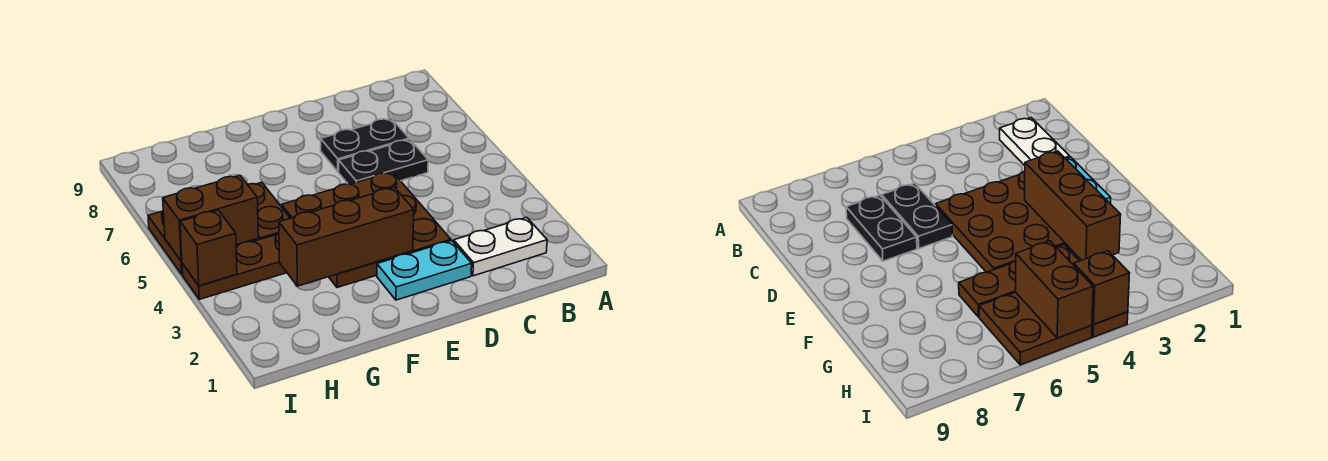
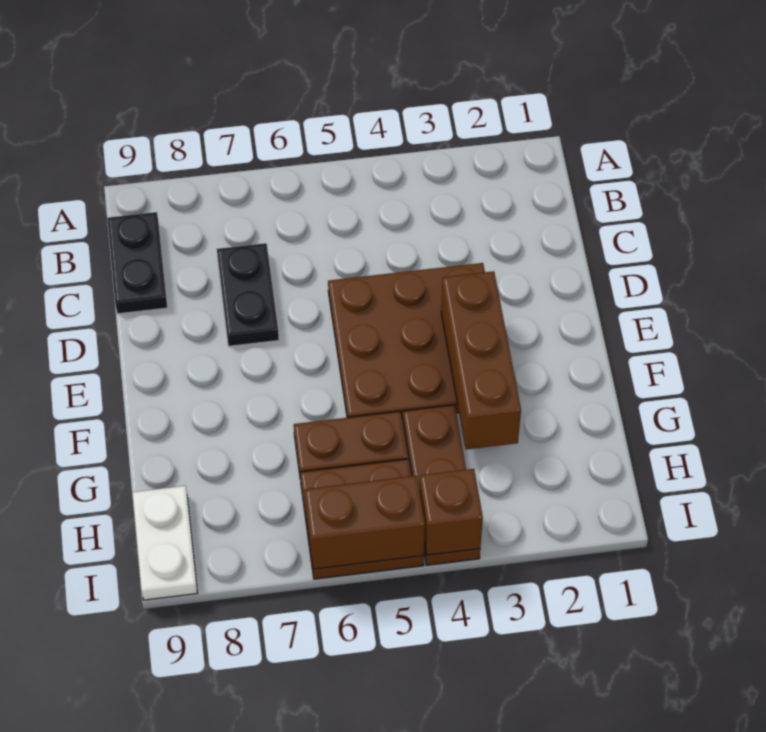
white 1x2 plate [454,217,547,276] -> white 1x2 plate moved to [132,486,197,600]
black 1x2 plate [339,139,428,184] -> black 1x2 plate moved to [107,212,167,314]
cyan 1x2 plate [377,241,472,300] -> none
brown 1x2 brick [163,175,258,261] -> brown 1x2 brick turned to [305,476,425,569]

